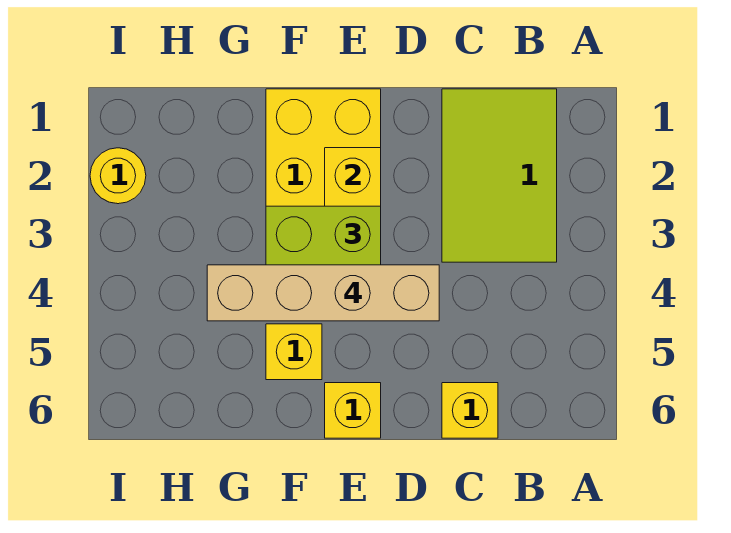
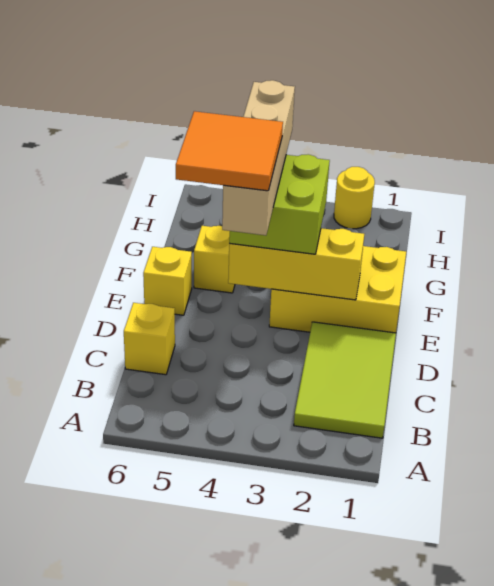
lime 2x3 tile [442,89,557,262] -> lime 2x3 tile turned to [294,322,396,438]
none -> orange 2x2 tile [176,111,283,191]

